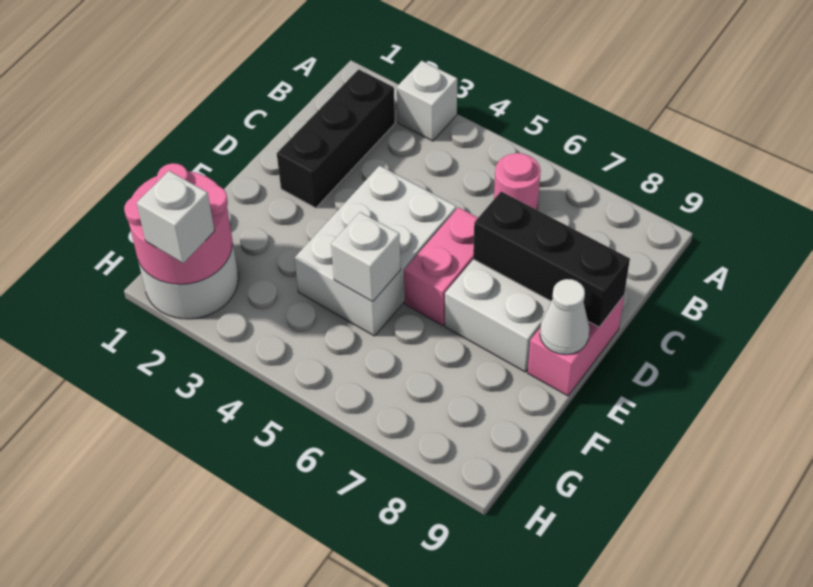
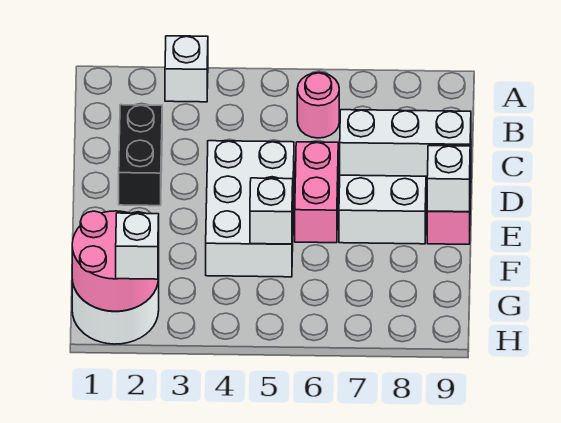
black 1x3 brick [277,69,395,208] -> black 1x2 brick [119,105,162,206]
black 1x3 brick [473,192,630,327] -> white 1x3 brick [340,110,471,176]
white 1x1 cone [540,279,590,355] -> white 1x1 brick [427,146,470,212]

